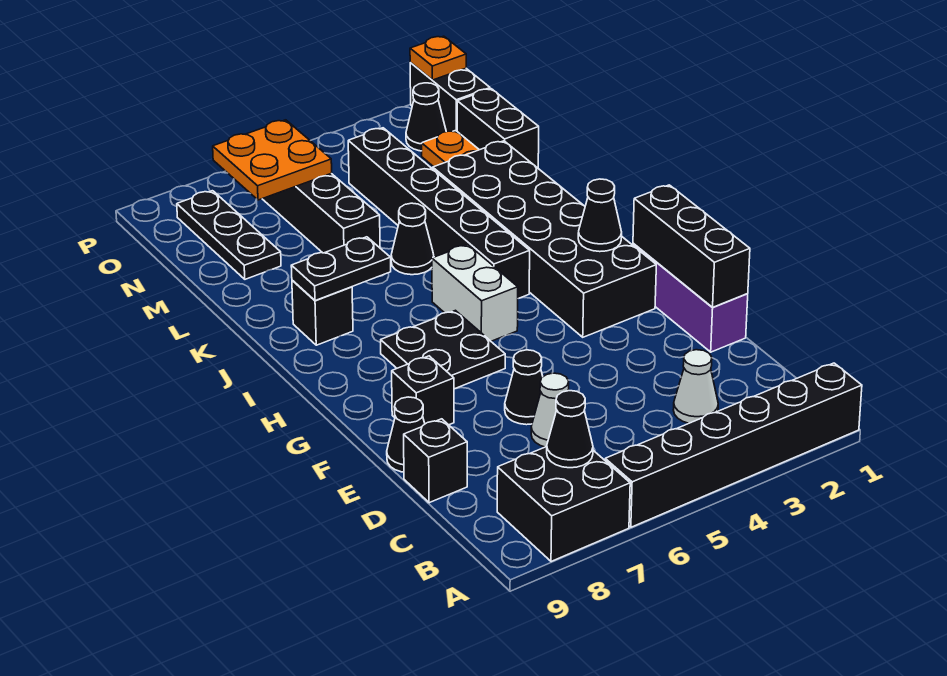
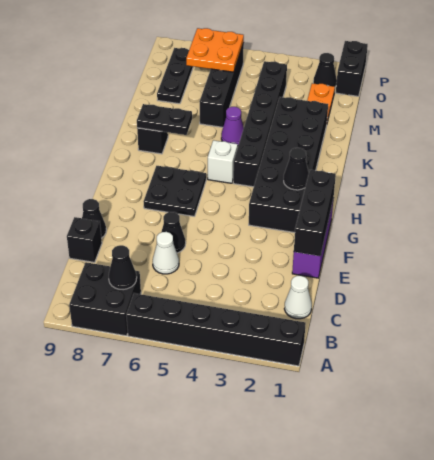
white 1x1 cone [673,350,718,423] -> white 1x1 cone moved to [284,276,312,319]
black 1x1 brick [392,356,454,425] -> none
white 1x2 brick [432,245,518,341] -> white 1x1 brick [208,140,238,183]
black 1x1 cone [391,203,434,275] -> purple 1x1 cone [221,107,244,145]
black 1x2 brick [457,89,539,168] -> none
orange 1x1 plate [410,36,466,80] -> none

